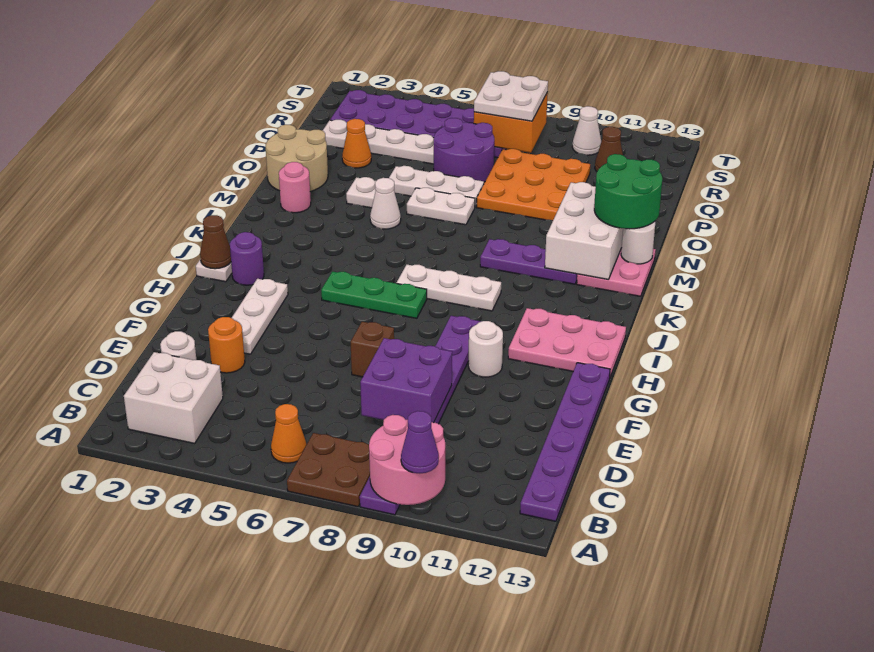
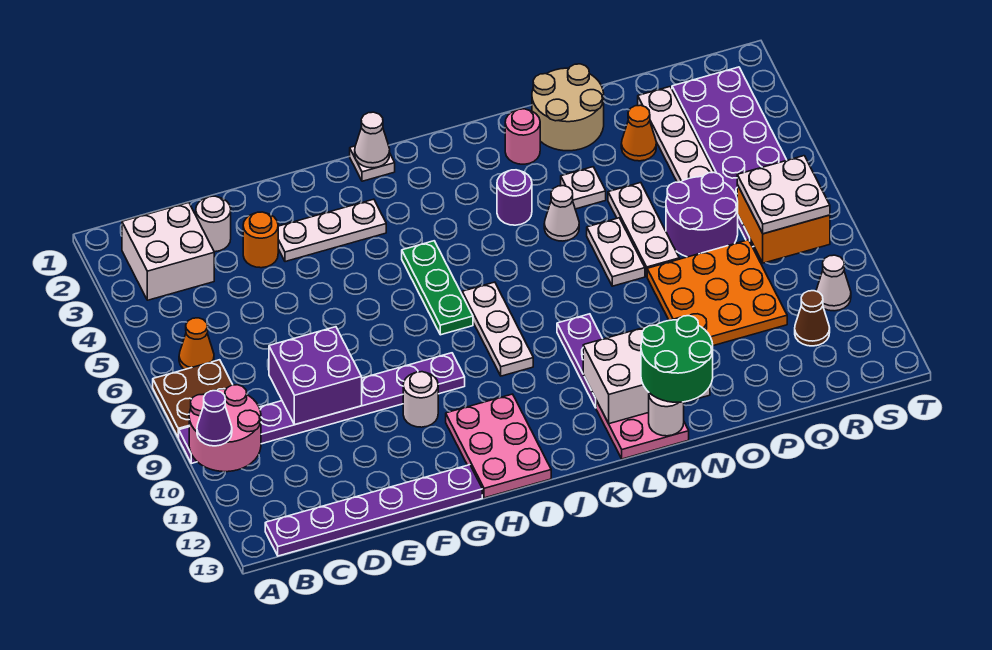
brown 1x1 brick [351,322,394,377] -> none
brown 1x1 cone [200,215,231,269] -> white 1x1 cone [355,112,390,168]
purple 1x1 round brick [230,232,264,285] -> purple 1x1 round brick moved to [497,170,532,225]

